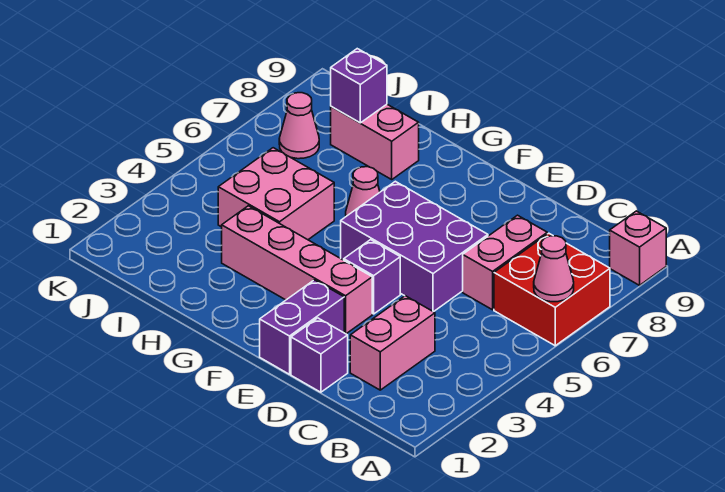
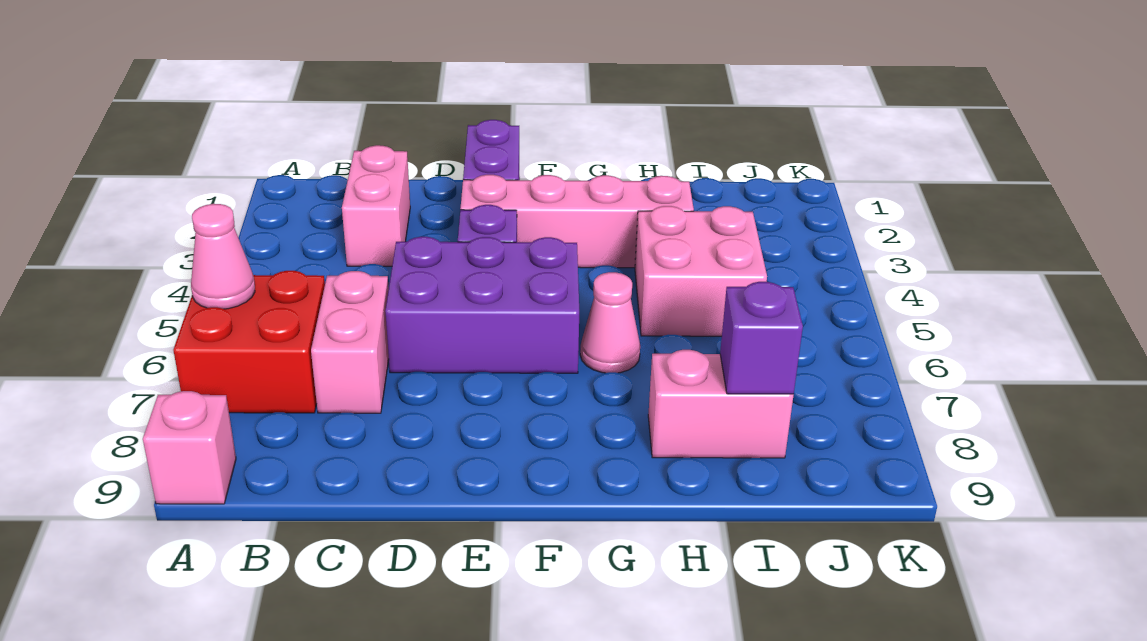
purple 1x1 brick [291,318,348,392] -> none
pink 1x1 cone [279,93,319,159] -> none

